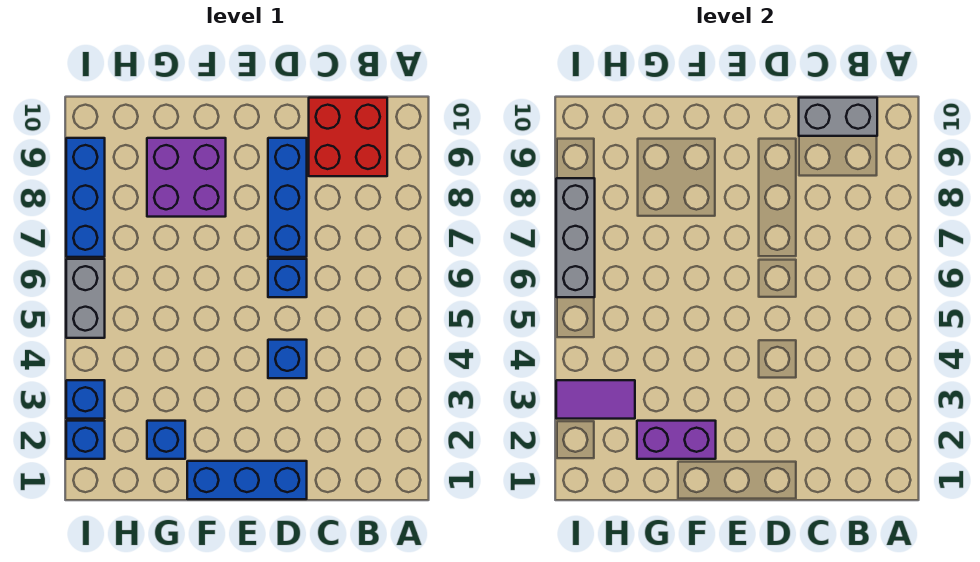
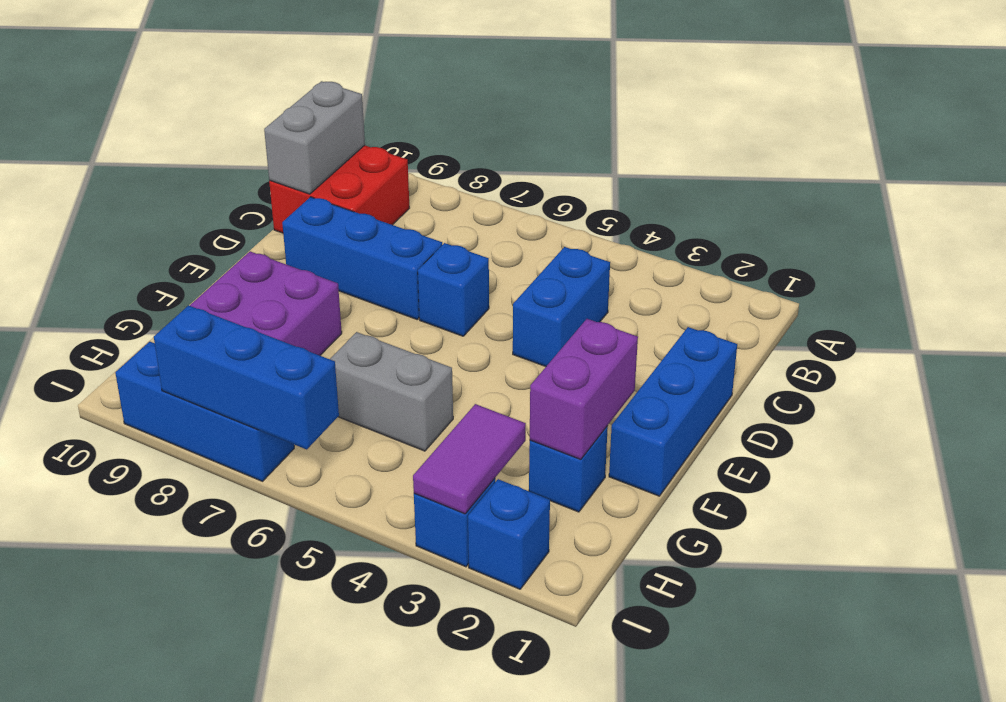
blue 1x1 brick [268,340,307,378] -> blue 1x2 brick [513,247,610,367]
grey 1x2 brick [66,259,105,338] -> grey 1x2 brick moved to [330,332,453,451]
grey 1x3 brick [556,178,595,297] -> blue 1x3 brick [154,305,339,450]

